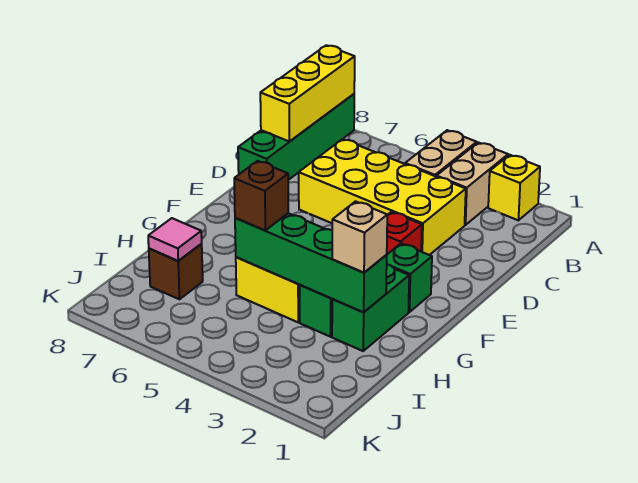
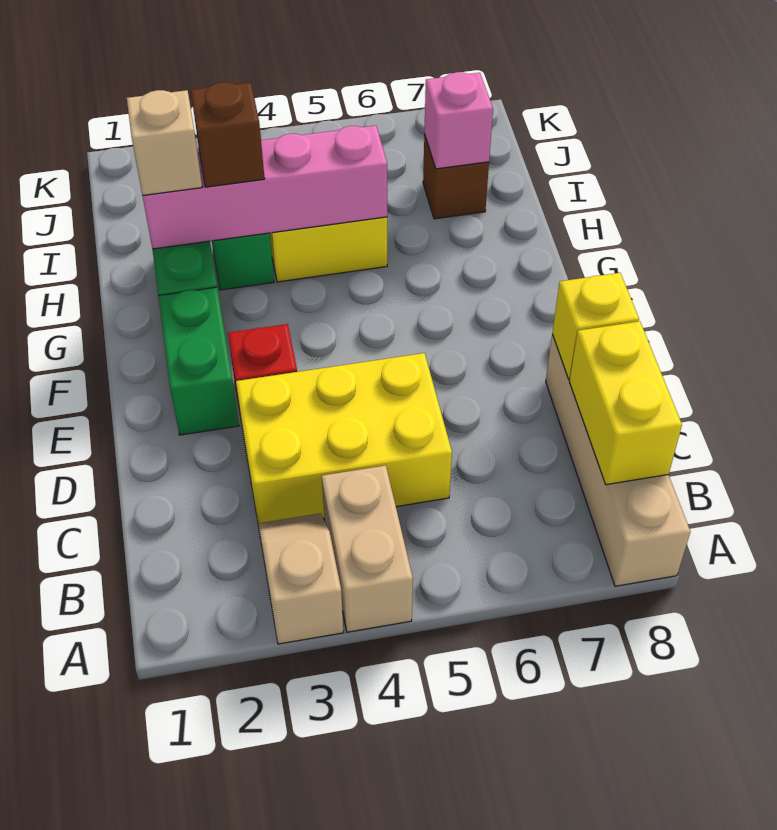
yellow 1x1 brick [488,155,540,220] -> yellow 1x1 brick moved to [552,273,639,379]
tan 1x2 brick [437,142,508,225] -> tan 1x2 slope [258,513,343,644]
green 1x4 brick [238,94,354,180] -> tan 1x4 brick [546,335,690,586]
yellow 1x3 brick [260,45,355,142] -> yellow 1x2 brick [569,321,682,485]
yellow 2x4 brick [299,139,466,255] -> yellow 2x3 brick [236,353,452,523]
green 1x1 brick [387,243,432,312] -> green 1x2 brick [159,287,239,435]
green 1x4 brick [235,213,387,312] -> pink 1x4 brick [143,125,387,249]
brown 1x1 brick [234,161,288,230] -> brown 1x1 brick moved to [191,82,265,187]
pink 1x1 tile [148,218,202,261] -> pink 1x1 brick [424,72,493,169]

